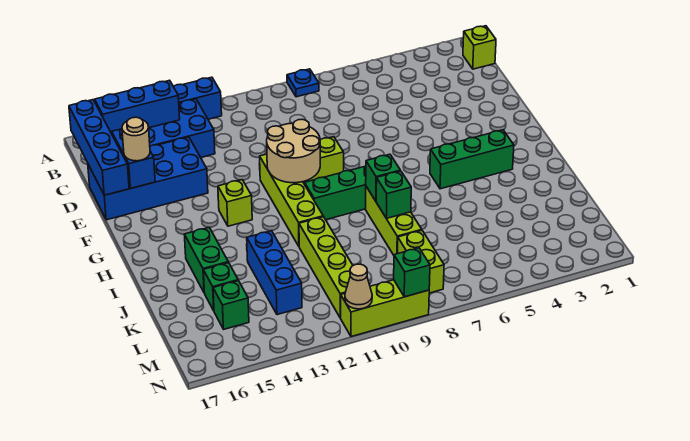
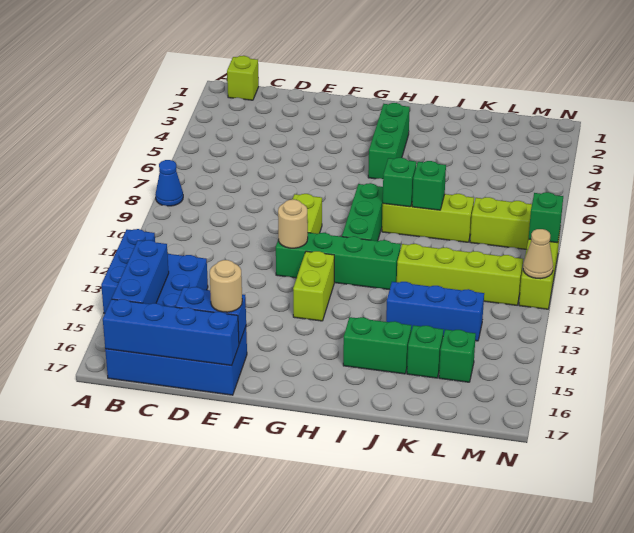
blue 1x1 plate [287,69,319,97] -> blue 1x1 cone [155,160,183,206]
blue 2x4 brick [88,137,208,220] -> blue 2x4 brick turned to [105,327,247,395]
tan 2x2 round brick [267,119,320,183] -> tan 1x1 round brick [278,199,308,248]
lime 1x4 brick [260,154,323,246] -> green 1x4 brick [276,233,401,290]
lime 1x1 brick [218,180,252,226] -> lime 1x2 brick [293,251,334,321]

